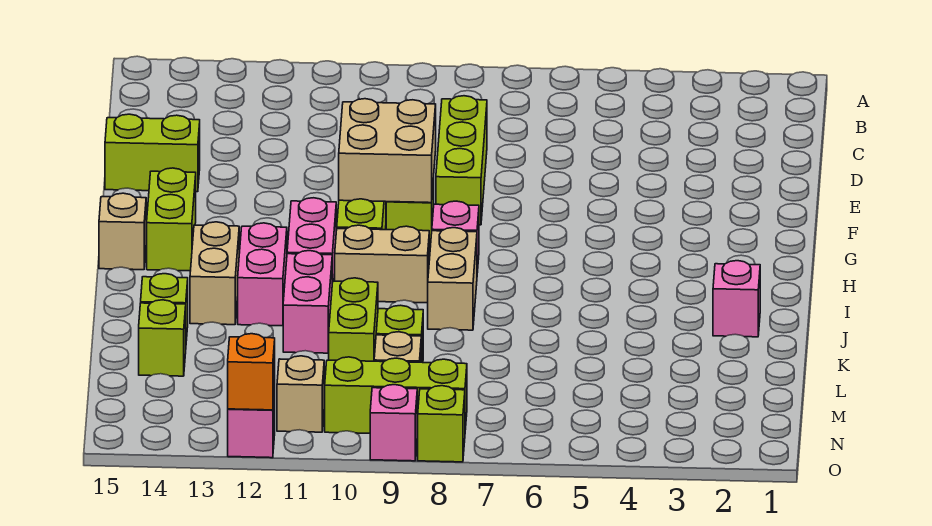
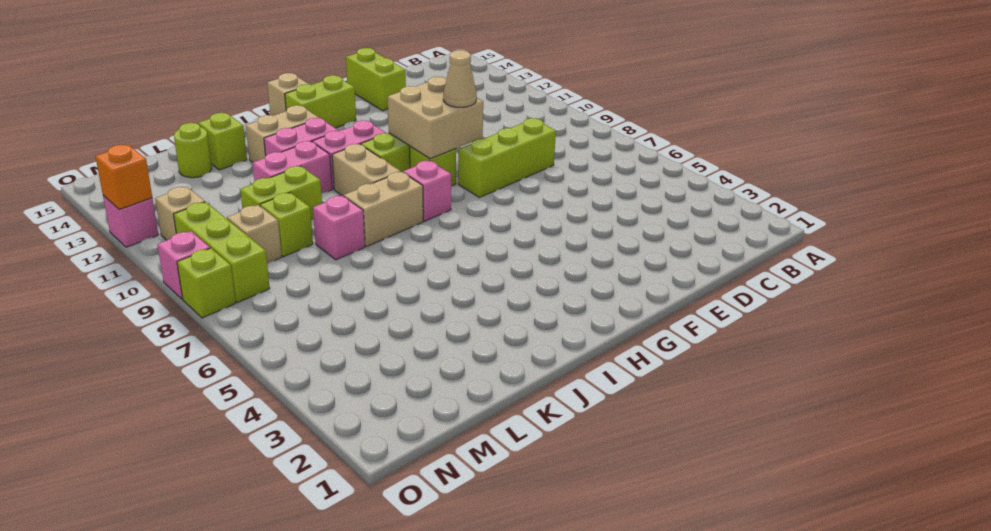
none -> tan 1x1 cone [443,50,477,107]
pink 1x1 brick [713,261,760,337] -> pink 1x1 brick moved to [313,196,365,260]
lime 1x1 brick [139,300,186,376] -> lime 1x1 round brick [174,123,212,178]

